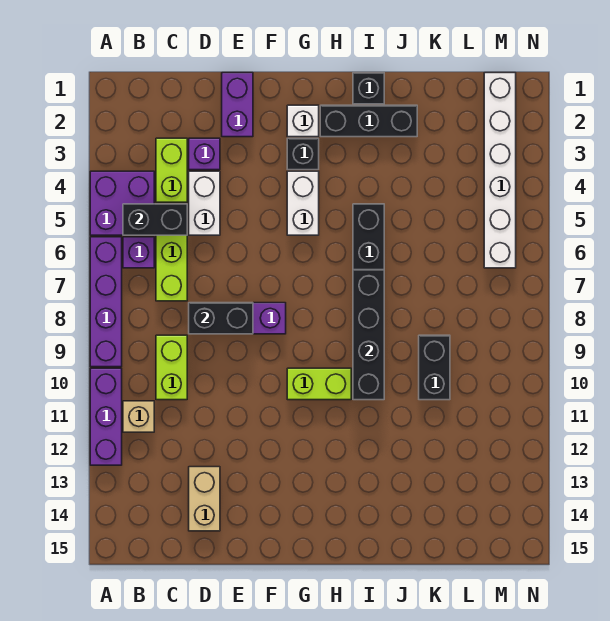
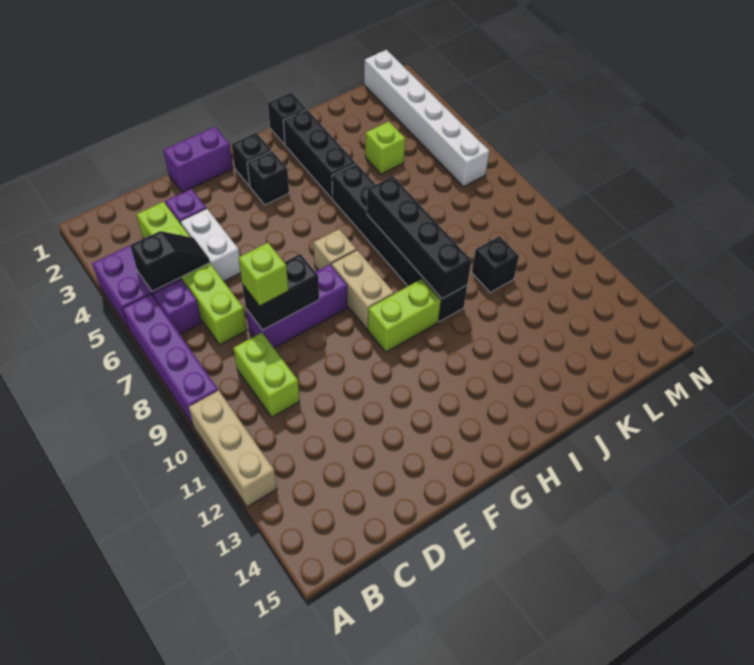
purple 1x3 brick [90,368,122,465] -> tan 1x3 brick [189,390,277,507]
black 1x2 brick [123,204,187,235] -> black 1x2 slope [130,231,210,291]
tan 1x1 brick [123,401,154,432] -> tan 1x1 brick moved to [313,229,356,270]
none -> lime 1x1 brick [239,243,288,306]
tan 1x2 brick [189,467,220,531] -> tan 1x2 brick moved to [331,250,394,329]
purple 1x2 brick [222,73,253,137] -> purple 1x2 brick turned to [163,127,233,192]
white 1x1 brick [287,105,319,137] -> black 1x1 brick [232,133,271,186]
white 1x2 brick [287,171,319,235] -> none
black 1x3 brick [320,105,417,137] -> black 1x3 brick turned to [283,109,356,199]
none -> lime 1x1 brick [365,122,405,174]
black 1x2 brick [419,335,450,400] -> black 1x1 brick [472,236,519,292]

